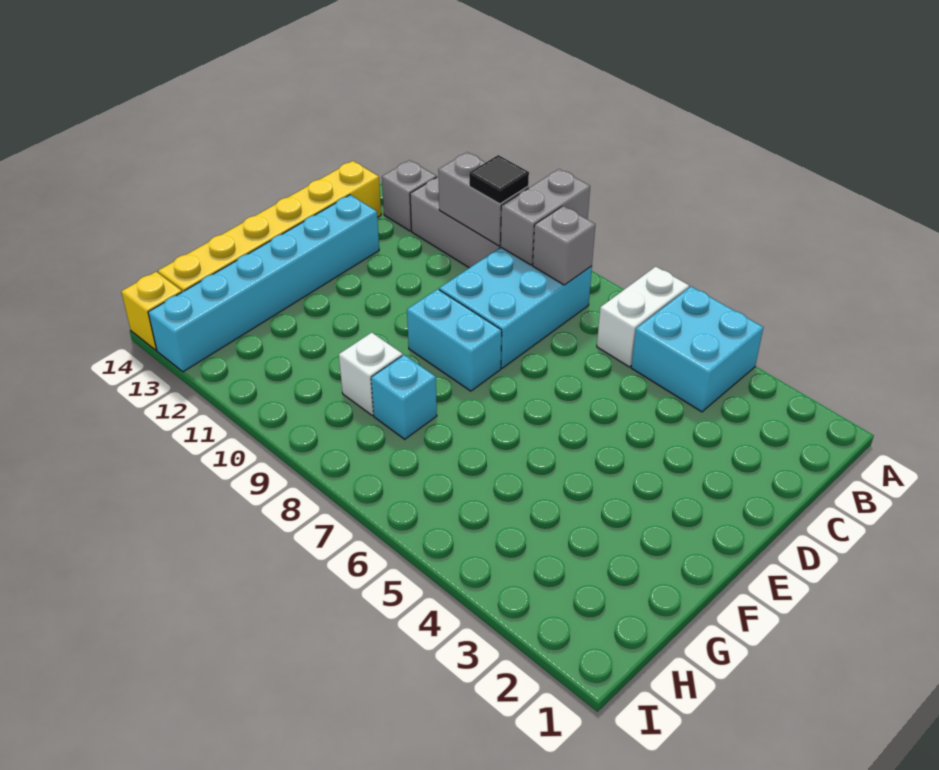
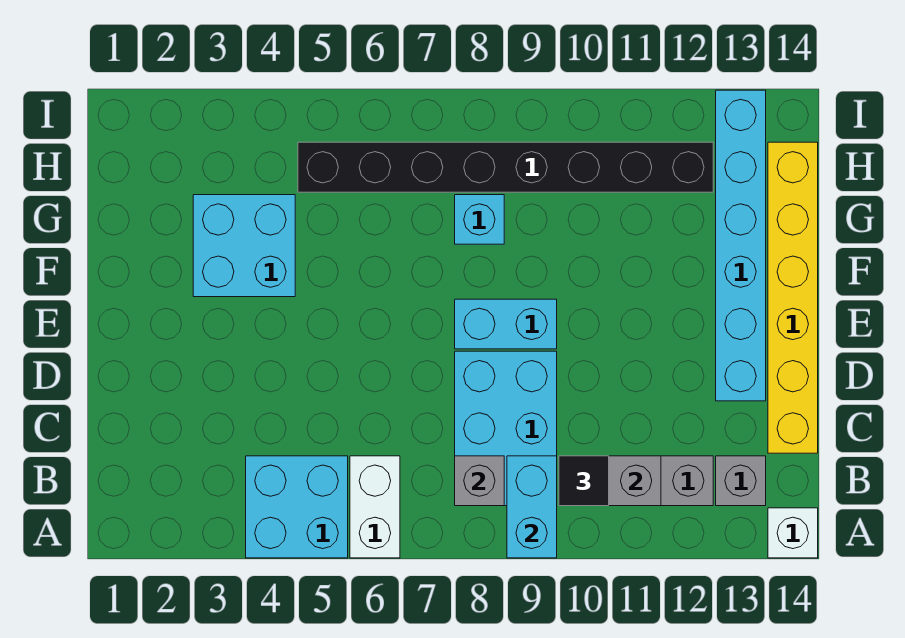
grey 1x2 brick [501,169,590,265] -> cyan 1x2 brick [507,456,557,558]
none -> cyan 2x2 brick [193,195,295,297]
white 1x1 brick [339,333,403,415] -> white 1x1 brick moved to [768,508,818,558]
none -> black 1x8 brick [298,142,713,192]
yellow 1x1 brick [121,272,182,350] -> none

